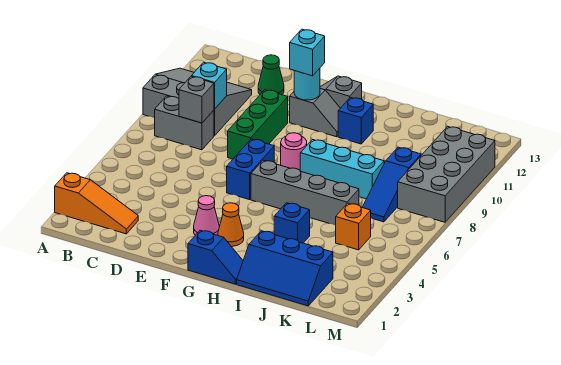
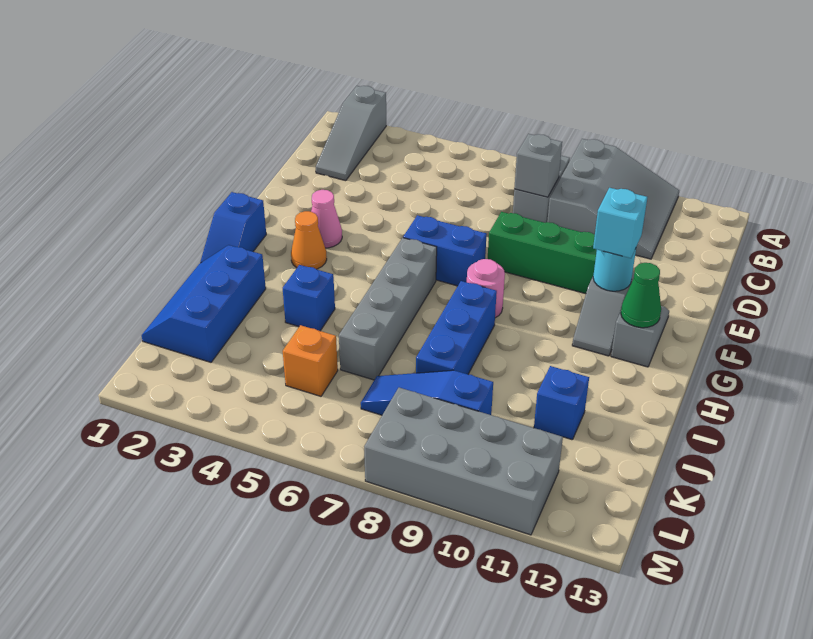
orange 1x3 slope [55,173,138,234] -> grey 1x3 slope [316,86,386,181]
cyan 1x1 brick [192,62,227,109] -> none
green 1x1 cone [258,55,284,95] -> green 1x1 cone moved to [621,263,661,328]
cyan 1x3 brick [300,139,384,199] -> blue 1x3 brick [416,281,497,374]
blue 1x1 brick [338,97,373,144] -> blue 1x1 brick moved to [534,366,589,440]

